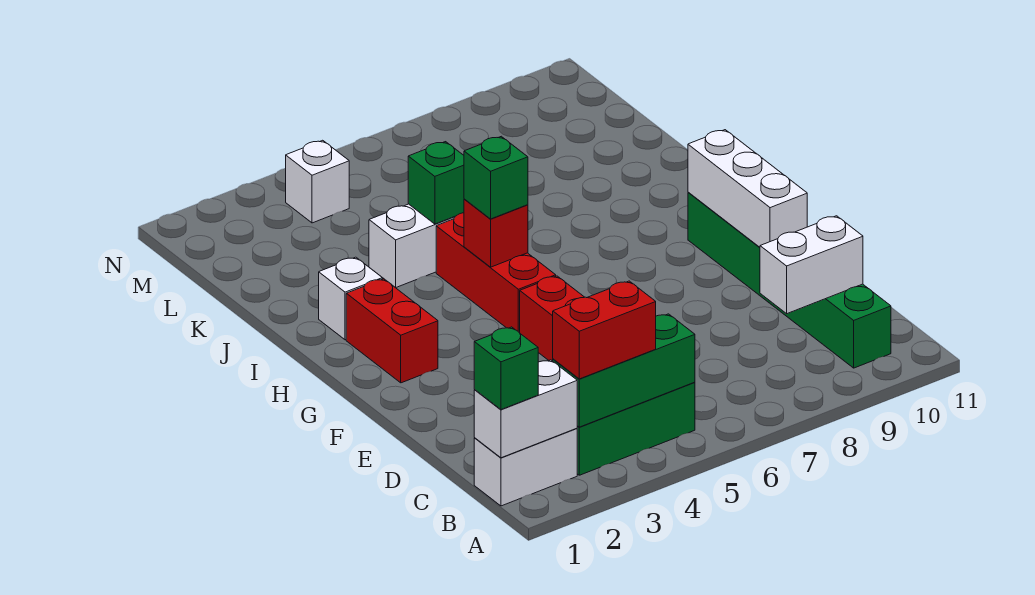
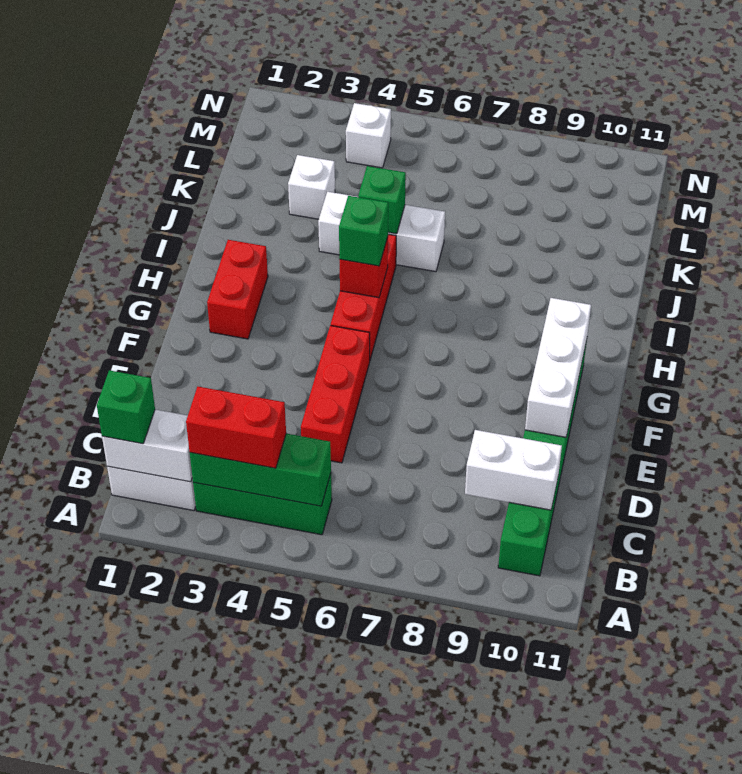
white 1x1 brick [319,257,382,340] -> white 1x1 brick moved to [288,155,335,219]

